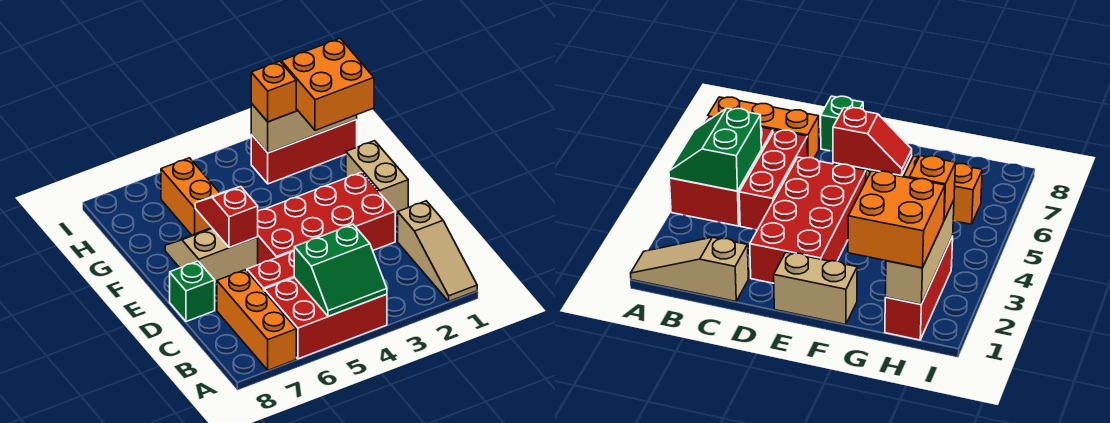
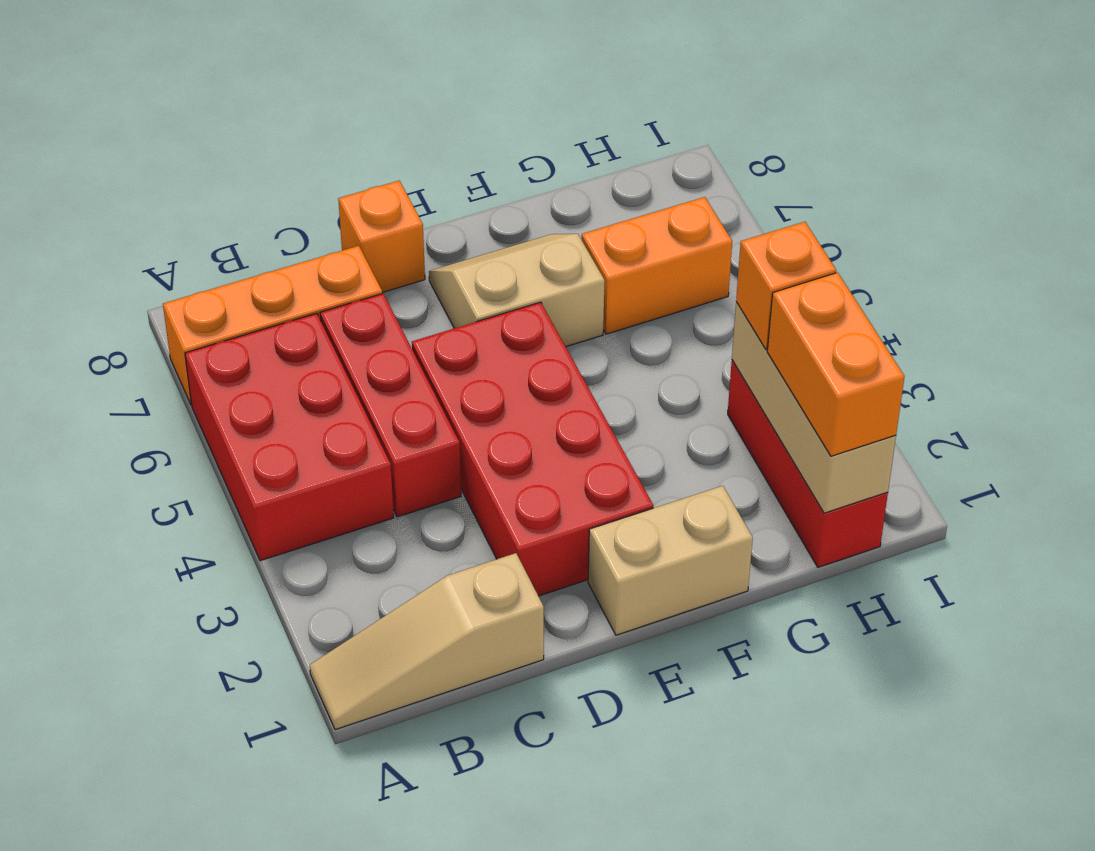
green 2x2 slope [294,224,387,316] -> none
green 1x1 brick [170,261,215,322] -> orange 1x1 brick [338,181,425,293]
tan 2x2 slope [165,228,258,284] -> tan 2x2 slope turned to [429,234,605,347]
red 1x2 slope [195,187,258,248] -> none
orange 2x2 brick [281,39,374,130] -> orange 1x2 brick [767,273,905,456]

